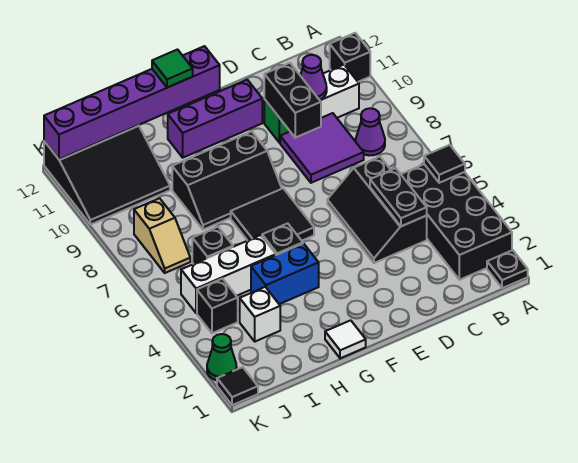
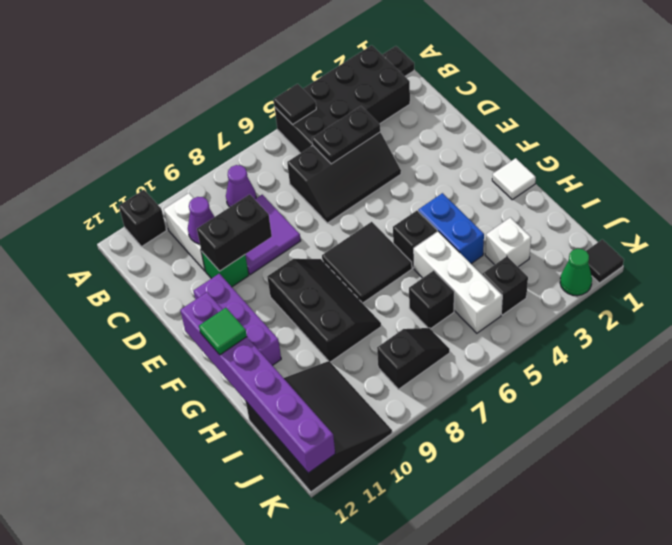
tan 1x2 slope [134,198,190,273] -> black 1x2 slope [377,328,450,389]

